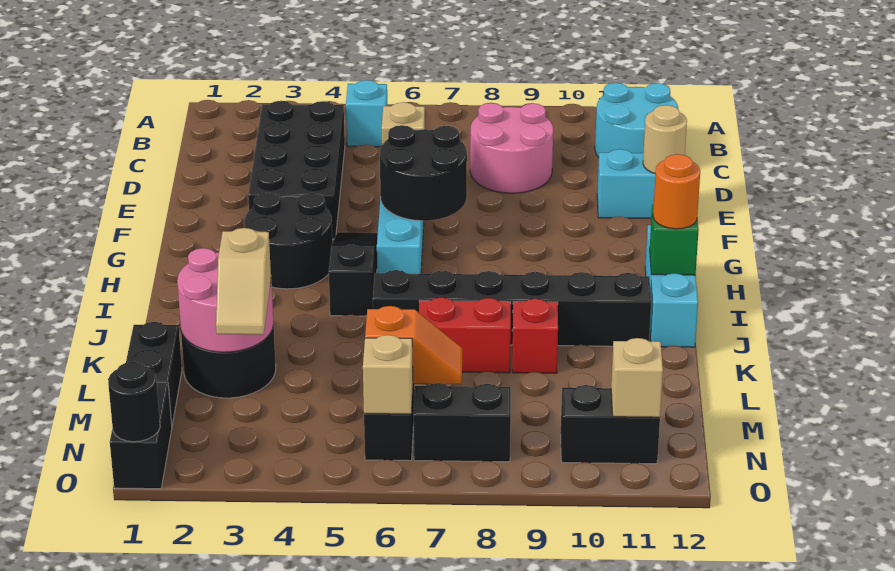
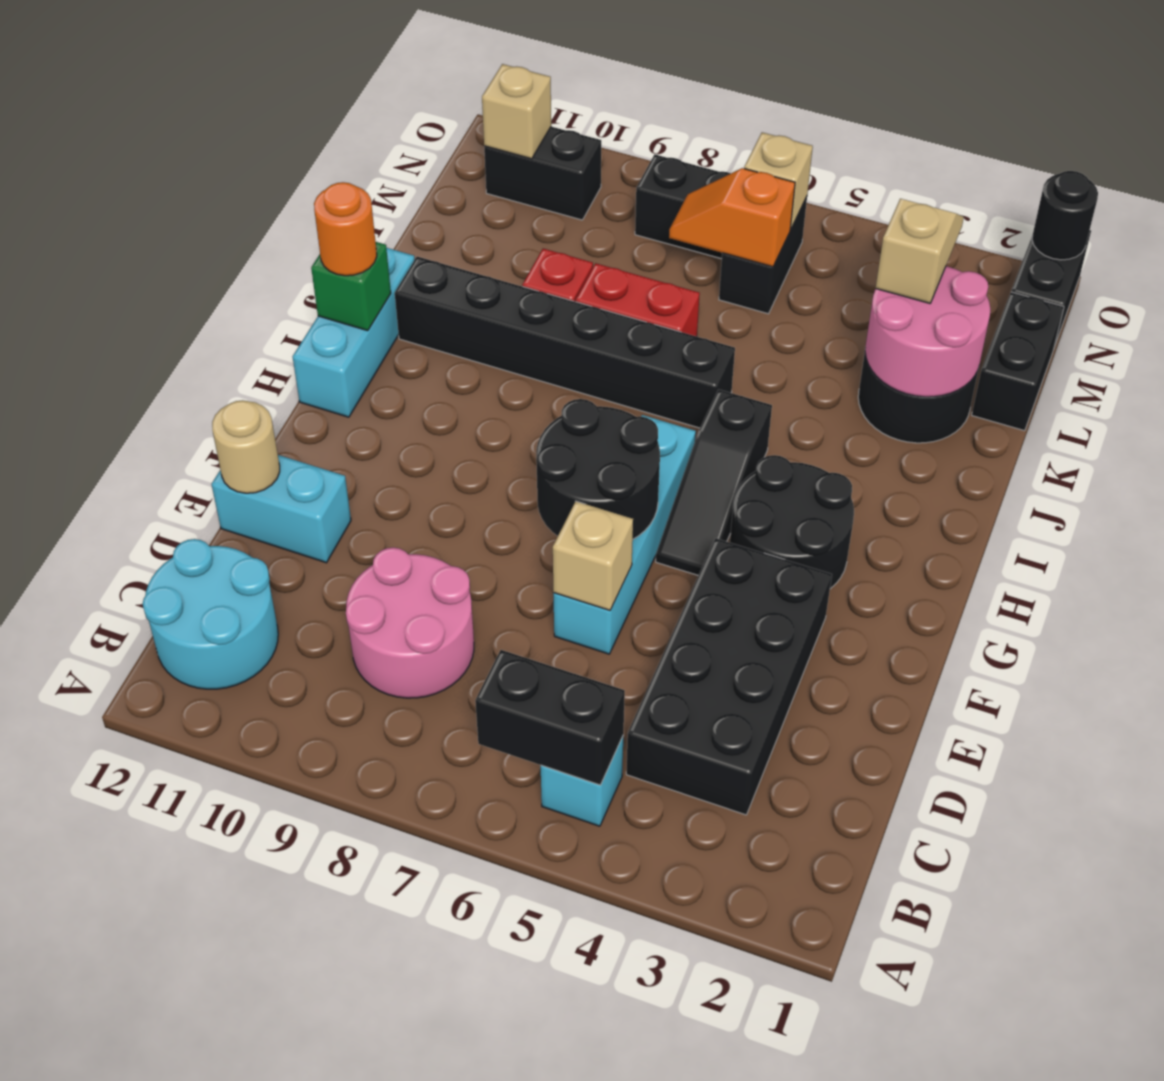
none -> black 1x2 brick [475,650,625,785]

